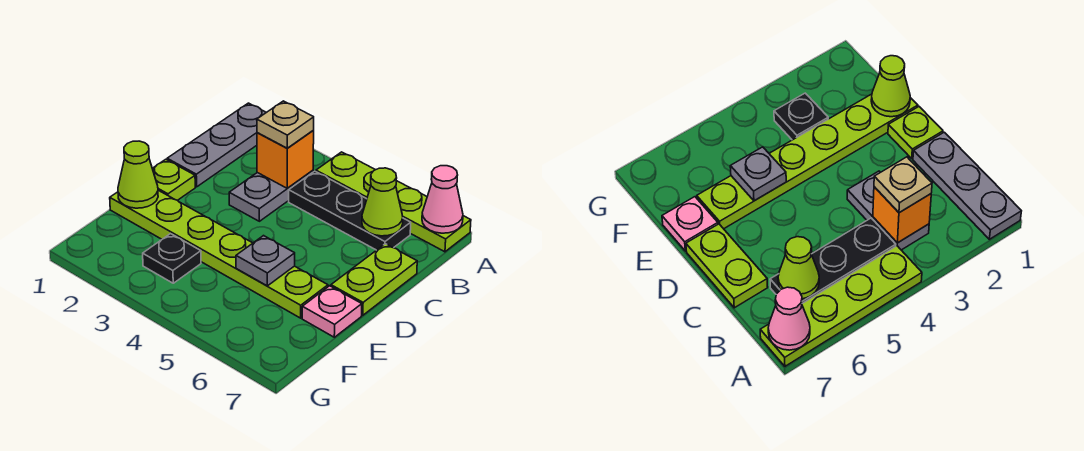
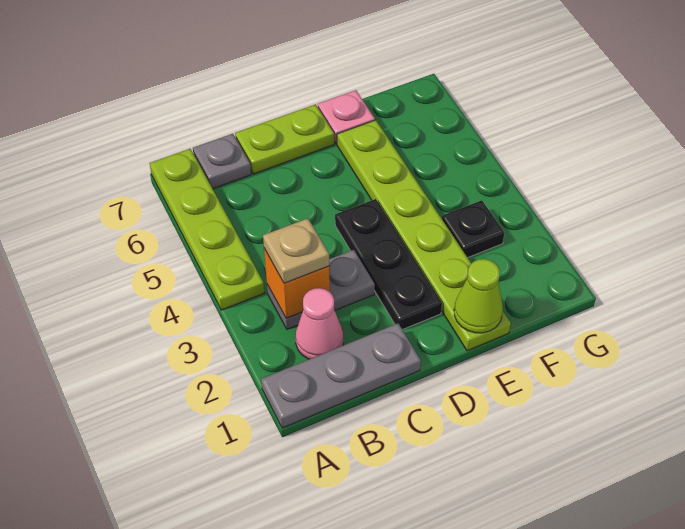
pink 1x1 cone [422,166,463,233] -> pink 1x1 cone moved to [295,288,343,359]
black 1x3 plate [289,171,411,250] -> black 1x3 plate moved to [335,199,442,330]
lime 1x1 cone [362,168,403,236] -> none
lime 1x1 plate [152,159,195,200] -> none
grey 1x1 plate [236,236,295,286] -> grey 1x1 plate moved to [193,134,251,189]

